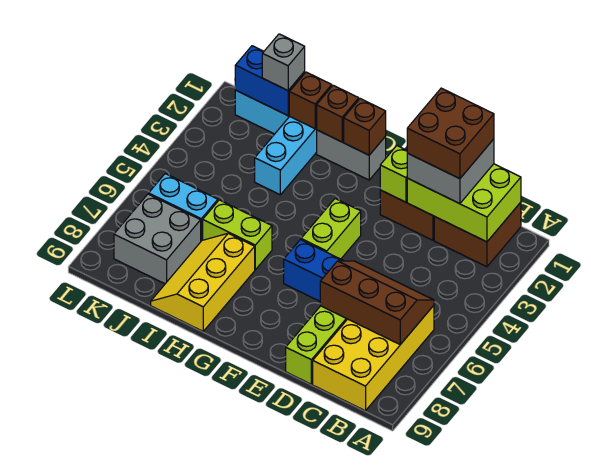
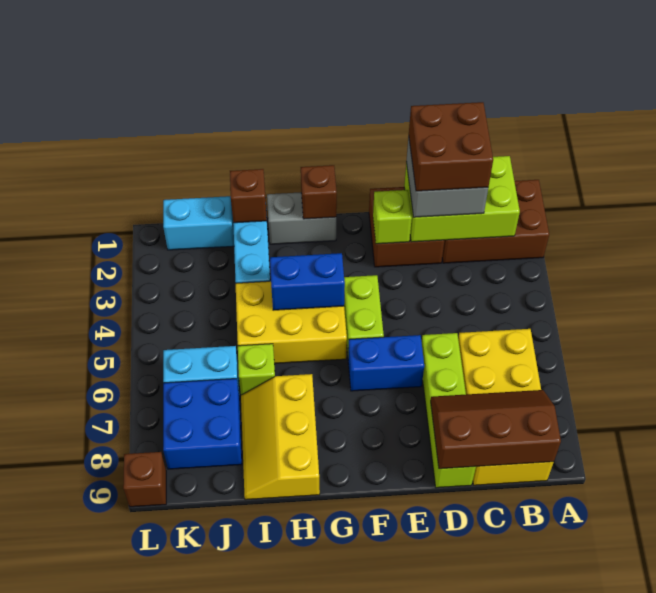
brown 2x2 brick [434,202,521,267] -> brown 2x3 brick [442,180,549,263]
brown 2x3 slope [320,261,434,344] -> brown 2x3 slope moved to [431,390,561,469]
none -> yellow 2x3 brick [236,281,347,363]
brown 1x1 brick [316,85,359,142] -> brown 1x1 brick moved to [123,452,166,507]
lime 1x2 brick [203,200,272,270] -> lime 1x1 brick [238,344,275,395]
blue 1x2 brick [235,46,305,116] -> blue 1x2 brick moved to [270,253,345,310]
grey 1x1 brick [262,34,305,91] -> none
grey 2x2 brick [114,194,201,284] -> blue 2x2 brick [163,379,242,469]

